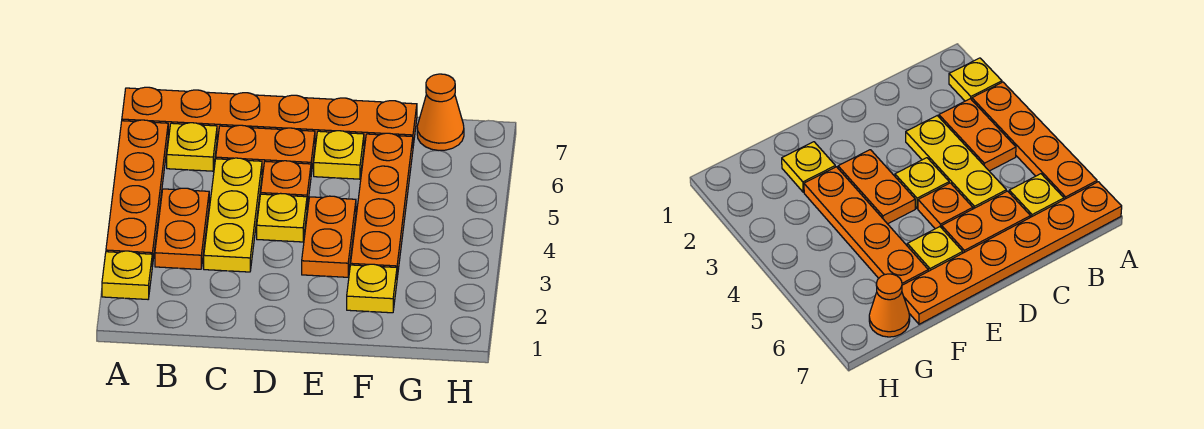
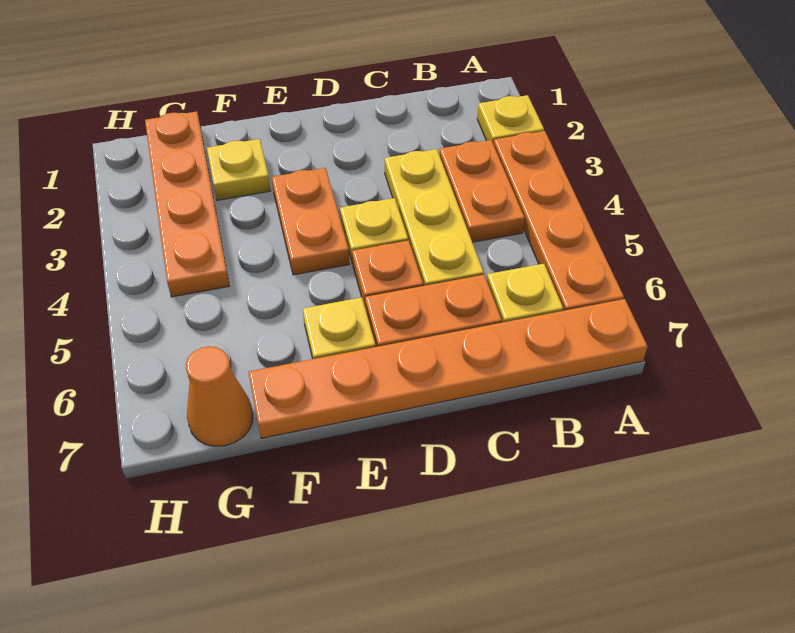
orange 1x4 plate [351,133,413,277] -> orange 1x4 plate moved to [145,111,229,297]

